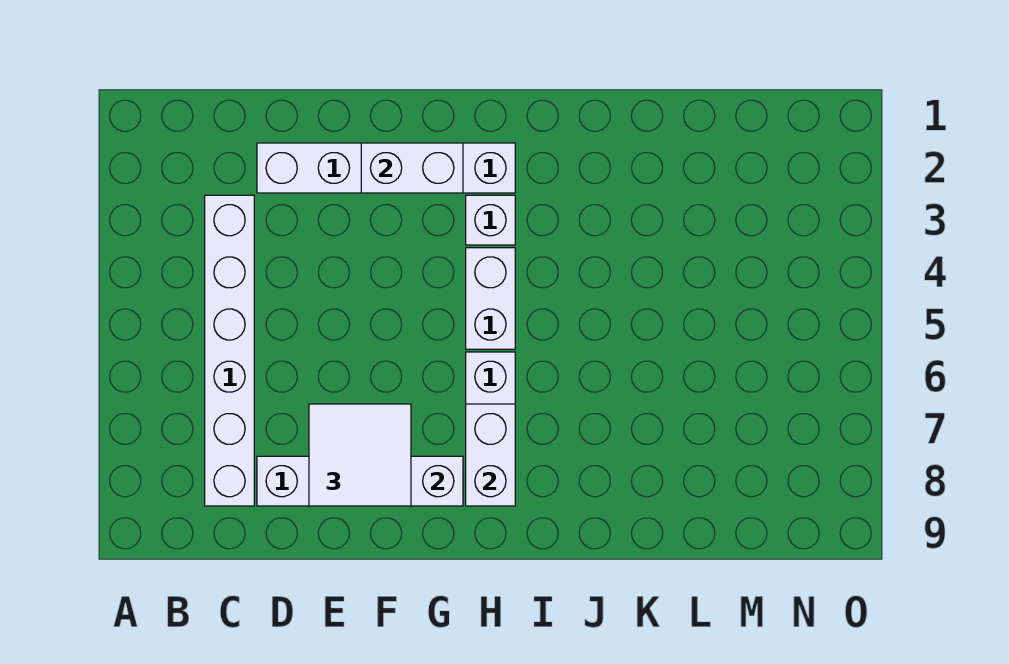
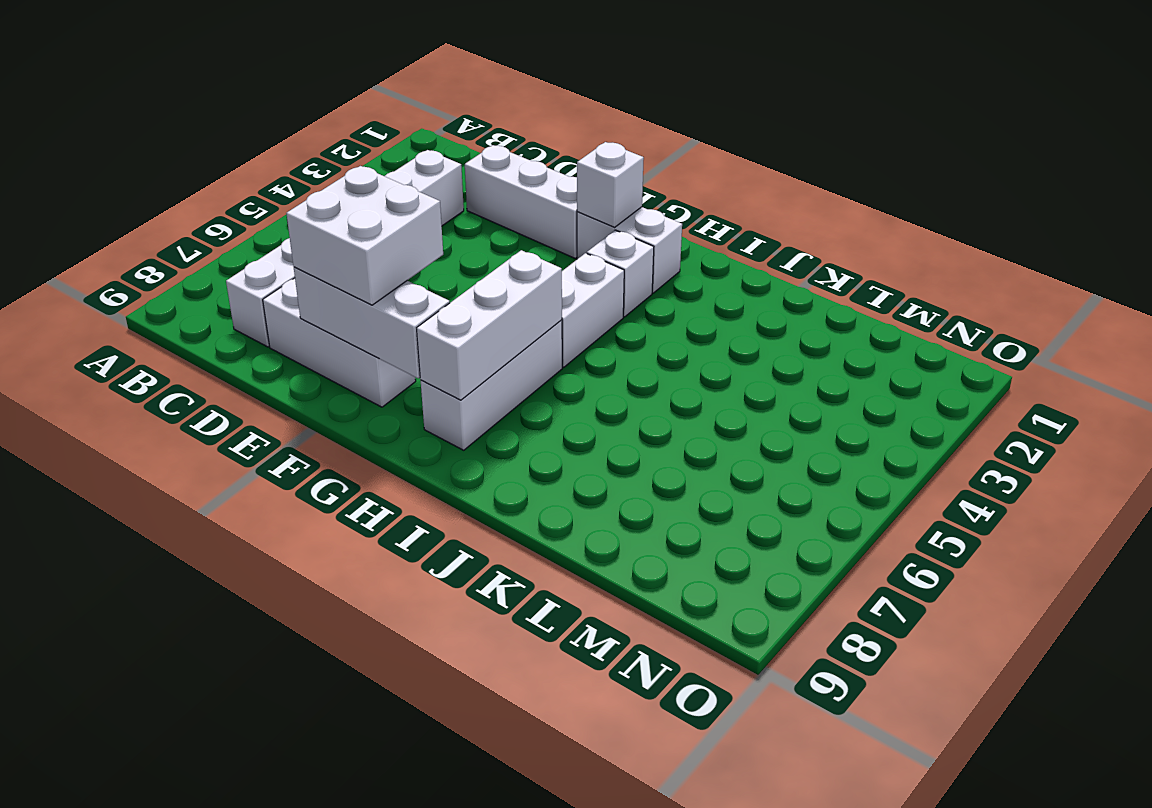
white 2x2 tile [309,404,411,506] -> white 2x2 brick [286,166,443,305]
white 1x2 brick [361,143,463,193] -> white 1x1 brick [577,142,644,227]
white 1x2 brick [466,404,515,506] -> white 1x3 brick [417,250,562,400]

